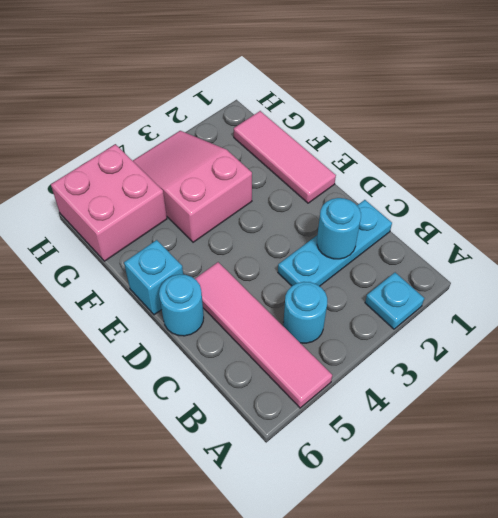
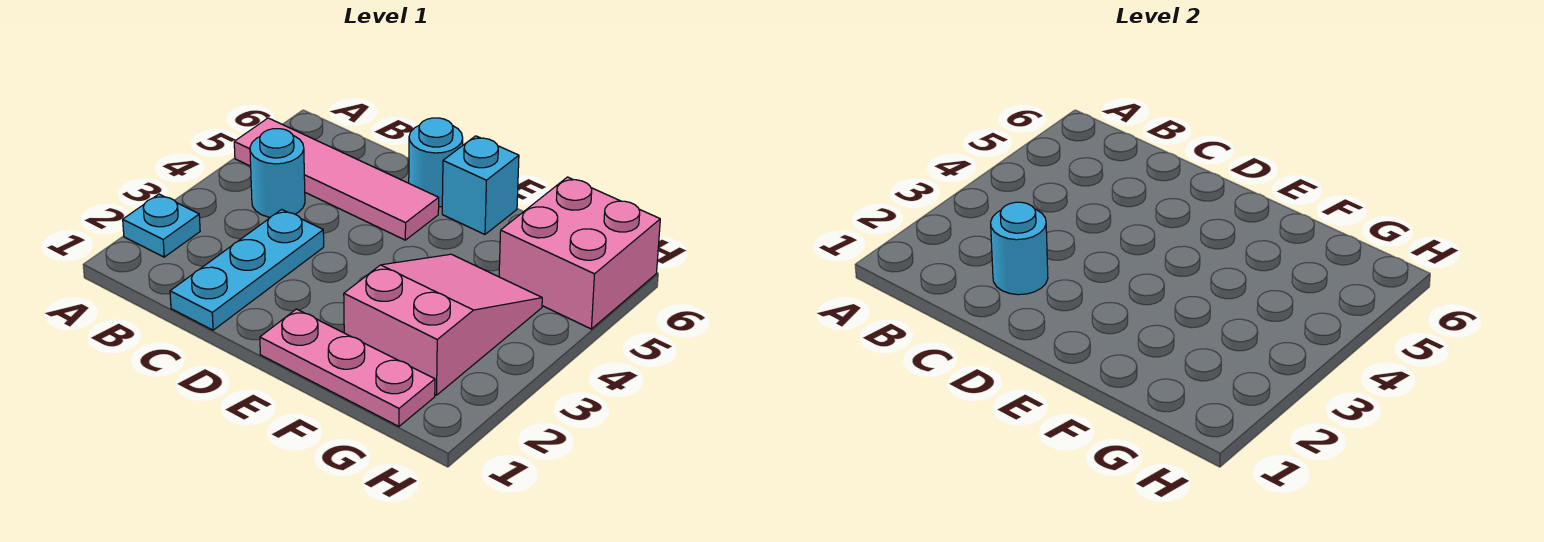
pink 1x3 tile [234,111,336,203] -> pink 1x3 plate [260,309,435,426]
pink 2x3 slope [133,131,252,242] -> pink 2x3 slope turned to [344,254,542,395]

